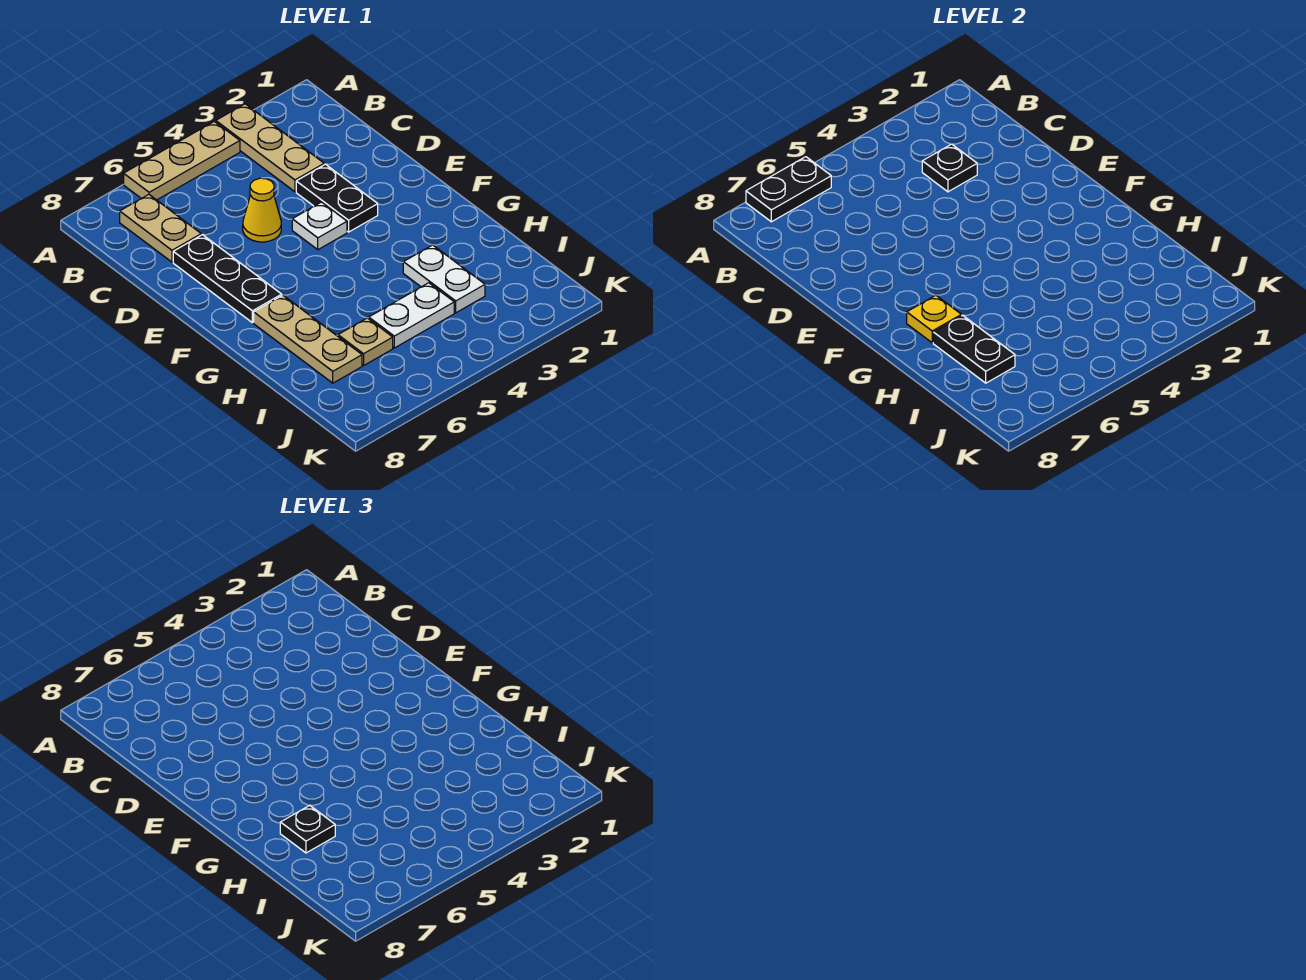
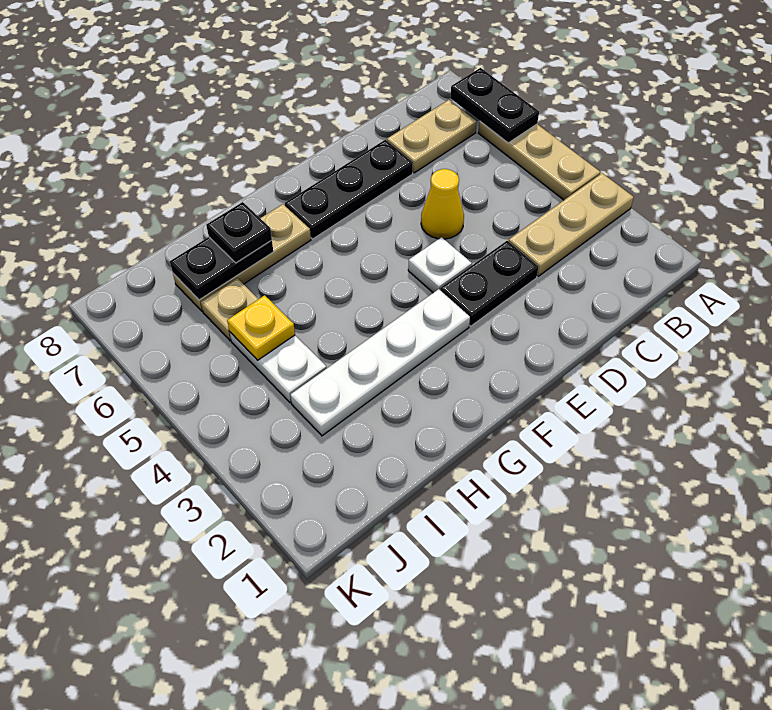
black 1x1 plate [922,144,977,192] -> none
yellow 1x1 plate [907,295,961,343] -> yellow 1x1 plate moved to [227,295,295,360]
white 1x2 plate [403,245,485,313] -> white 1x4 plate [291,289,470,436]

